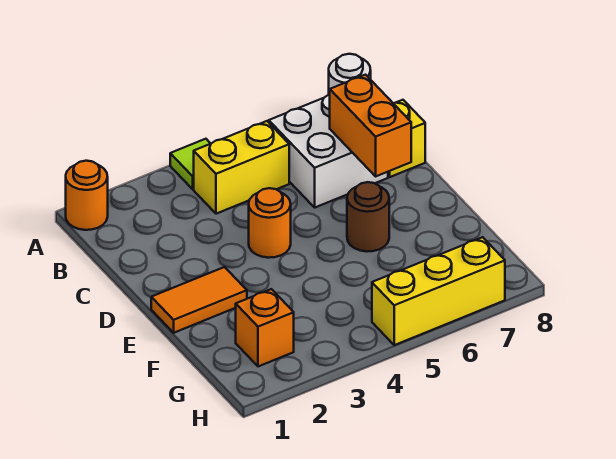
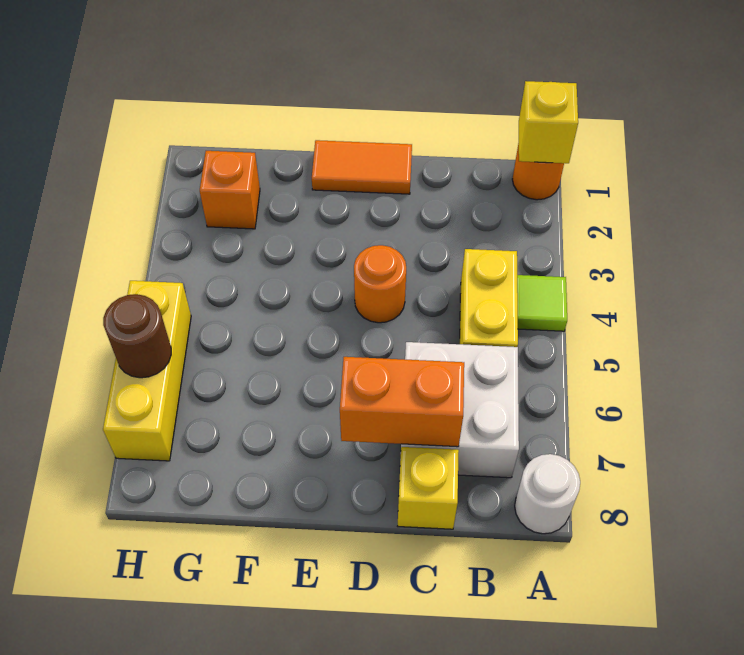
none -> yellow 1x1 brick [519,81,578,163]
orange 1x2 tile [151,267,247,333] -> orange 1x2 tile turned to [312,140,412,194]
brown 1x1 round brick [347,182,389,252] -> brown 1x1 round brick moved to [103,294,171,378]

